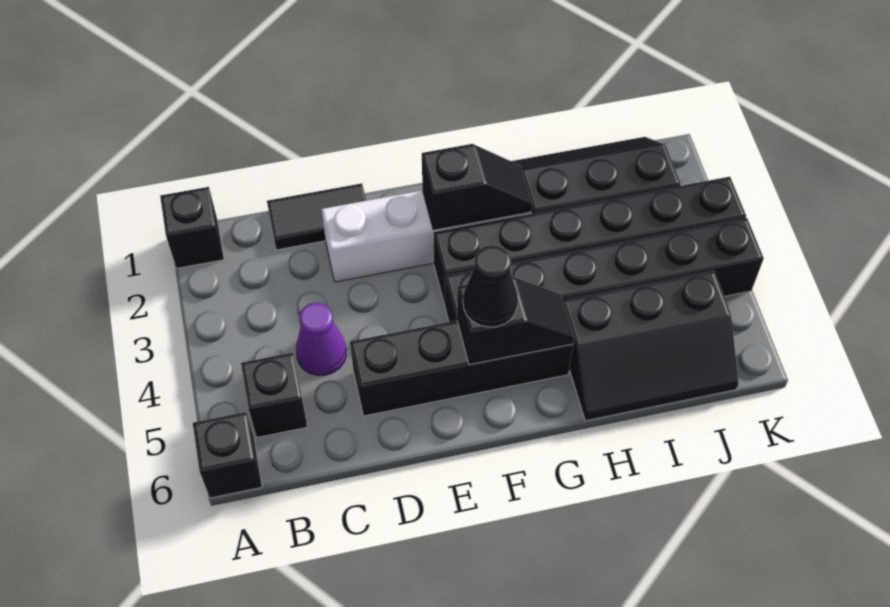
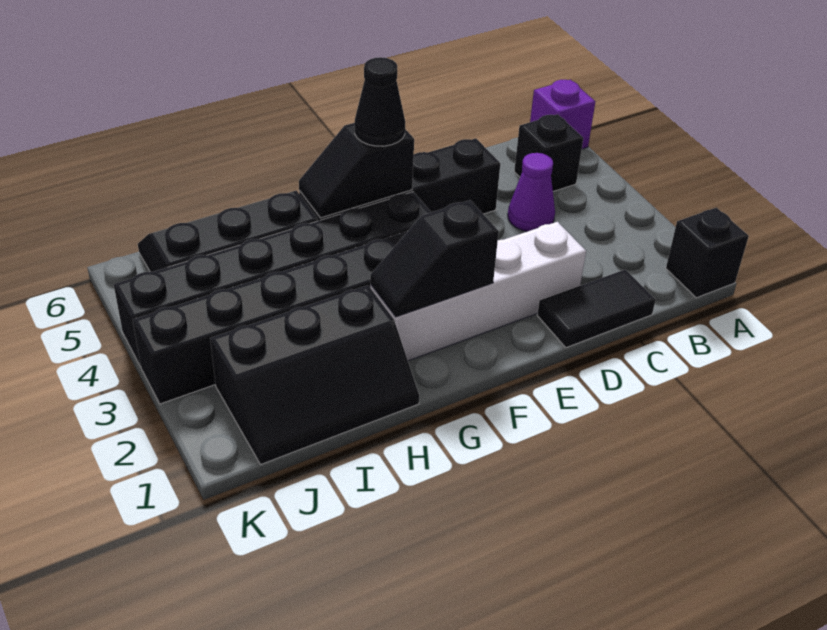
black 1x1 brick [193,412,262,498] -> purple 1x1 brick [530,80,595,149]

